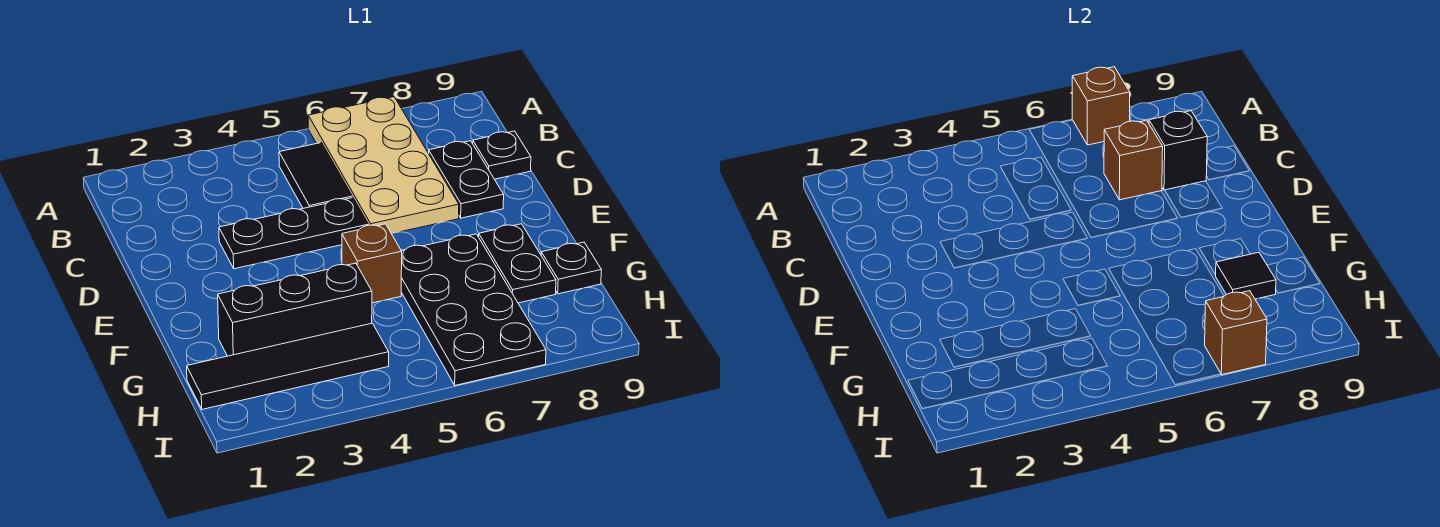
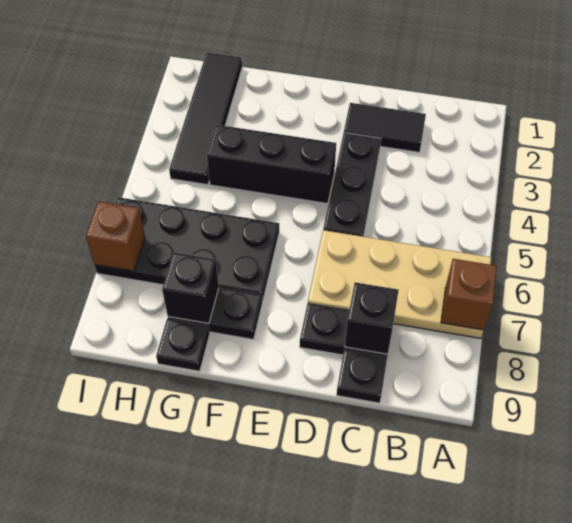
black 1x2 tile [279,143,352,208] -> black 1x2 tile moved to [344,103,426,152]
brown 1x1 brick [1104,120,1163,200] -> none
brown 1x1 brick [342,224,402,303] -> none
black 1x3 brick [218,263,372,356] -> black 1x3 brick turned to [207,125,336,204]
black 1x1 tile [1216,252,1276,299] -> black 1x1 brick [162,252,219,323]

